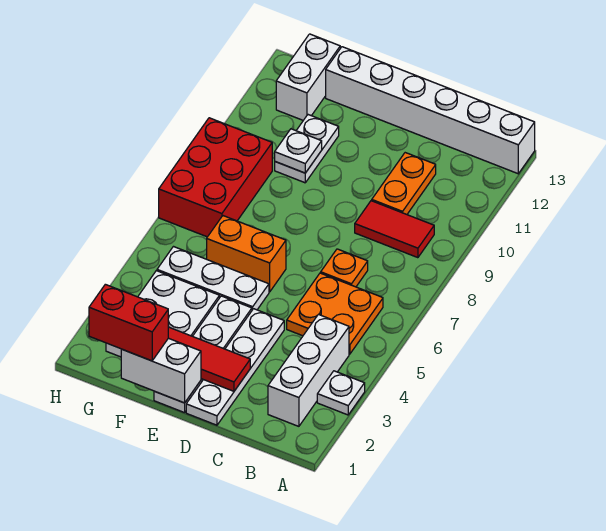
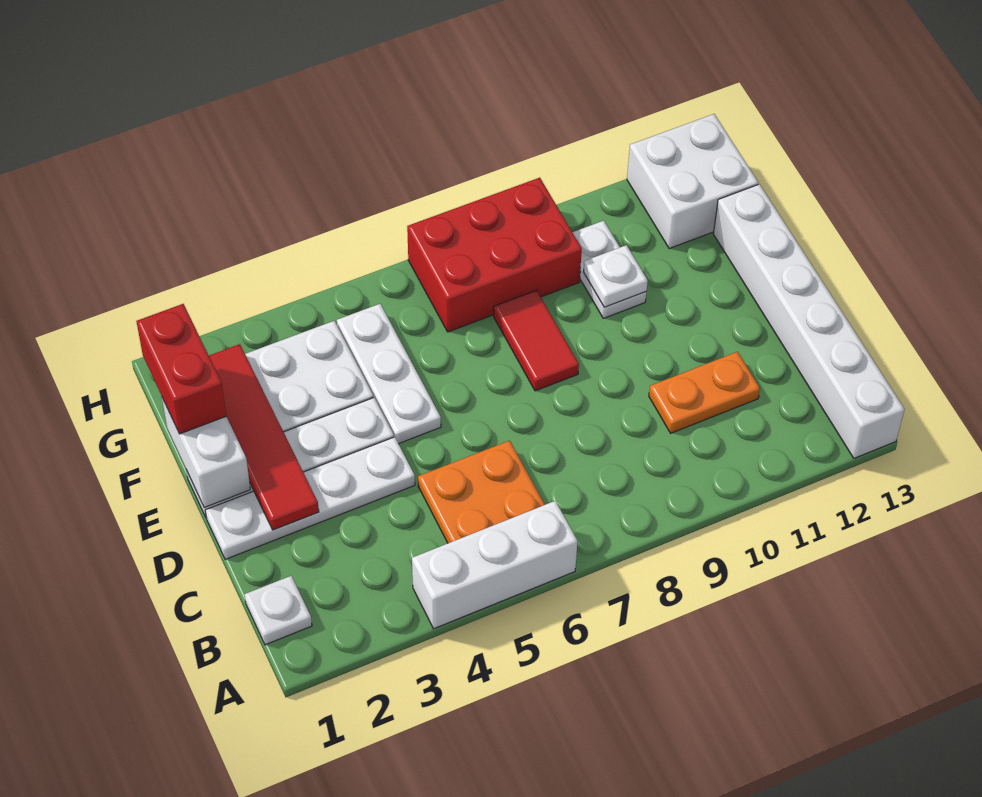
white 1x1 plate [317,371,365,415] -> white 1x1 plate moved to [244,576,312,645]
white 1x3 brick [268,314,349,426] -> white 1x3 brick moved to [412,501,578,629]
red 1x2 tile [355,201,434,258] -> red 1x2 tile moved to [494,290,579,391]
orange 1x1 plate [321,249,368,287] -> none
orange 1x2 brick [207,216,286,292] -> none
white 1x2 plate [275,115,339,183] -> white 1x2 plate turned to [572,221,646,318]
white 1x2 brick [276,34,340,120] -> white 2x2 brick [627,114,758,249]

